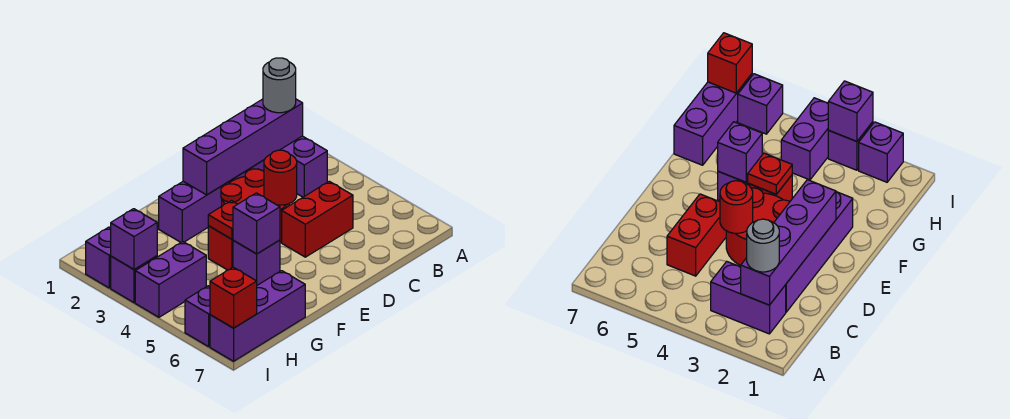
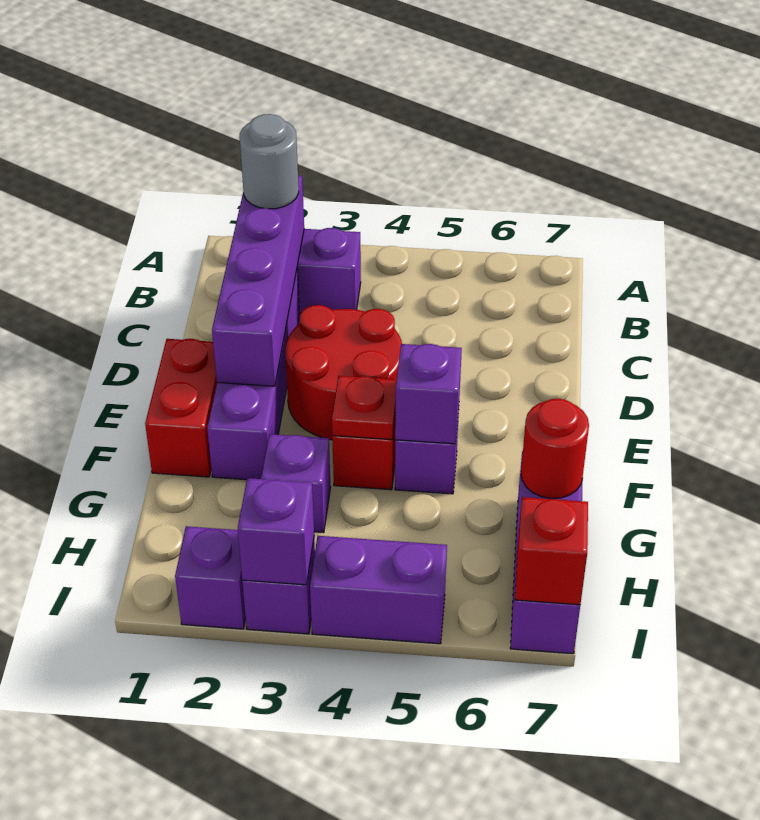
red 1x2 brick [282,181,353,257] -> red 1x2 brick moved to [145,339,217,477]
red 1x1 round brick [264,150,297,205] -> red 1x1 round brick moved to [521,399,589,498]
purple 1x2 brick [135,241,206,317] -> purple 1x2 brick turned to [310,536,447,644]
purple 1x1 brick [185,286,210,347] -> purple 1x1 brick moved to [261,434,331,533]

